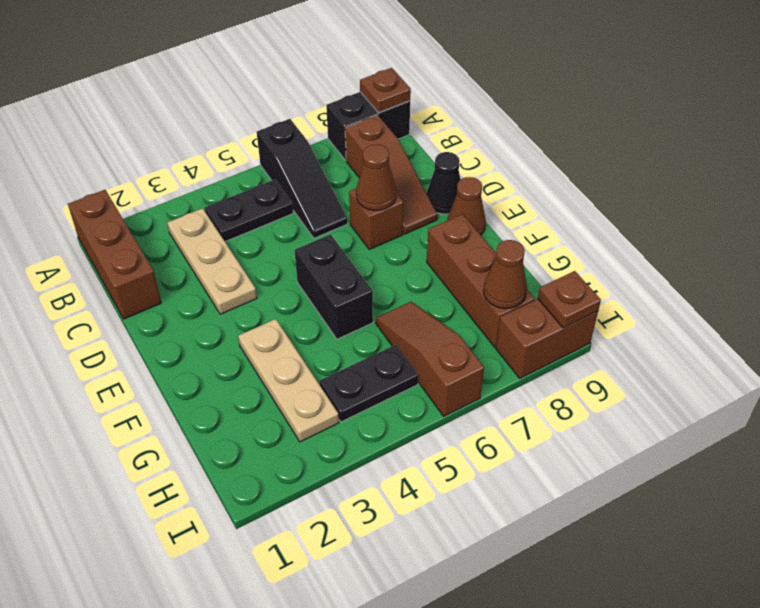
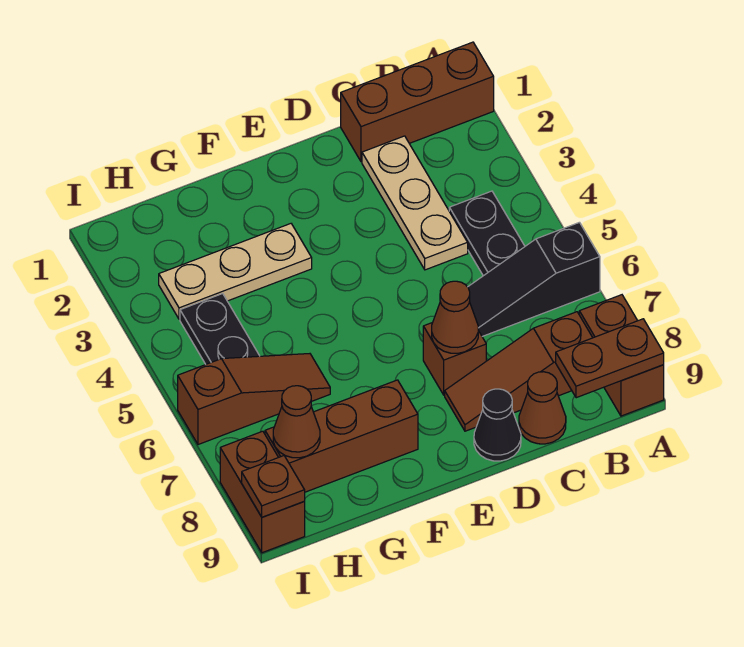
black 1x2 brick [326,92,410,160] -> brown 1x2 brick [579,295,664,416]
brown 1x1 plate [360,68,411,113] -> brown 1x2 plate [556,319,664,398]
tan 1x3 plate [167,208,257,314] -> tan 1x3 plate turned to [362,136,468,270]
black 1x2 brick [294,234,373,339] -> none
brown 1x1 cone [447,177,486,235] -> brown 1x1 cone moved to [519,372,566,444]

